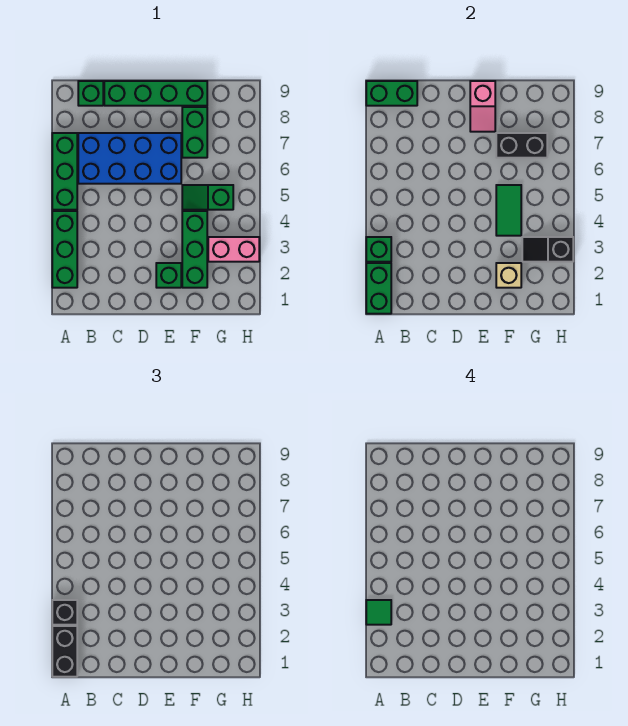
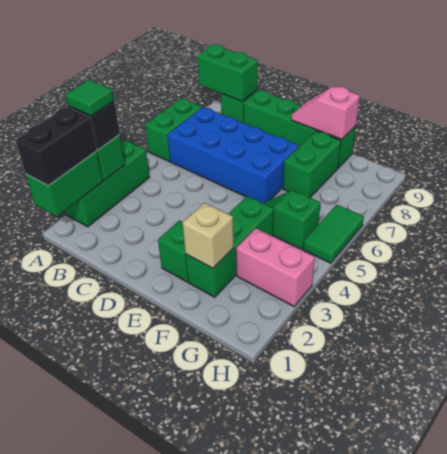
green 1x3 brick [52,133,77,210] -> green 1x2 brick [145,98,202,161]
pink 1x2 slope [470,81,495,132] -> pink 1x2 slope turned to [291,86,360,140]
green 1x2 tile [496,185,521,236] -> green 1x2 tile moved to [303,205,364,263]
black 1x2 brick [496,133,547,158] -> none
black 1x2 slope [522,237,573,262] -> none

